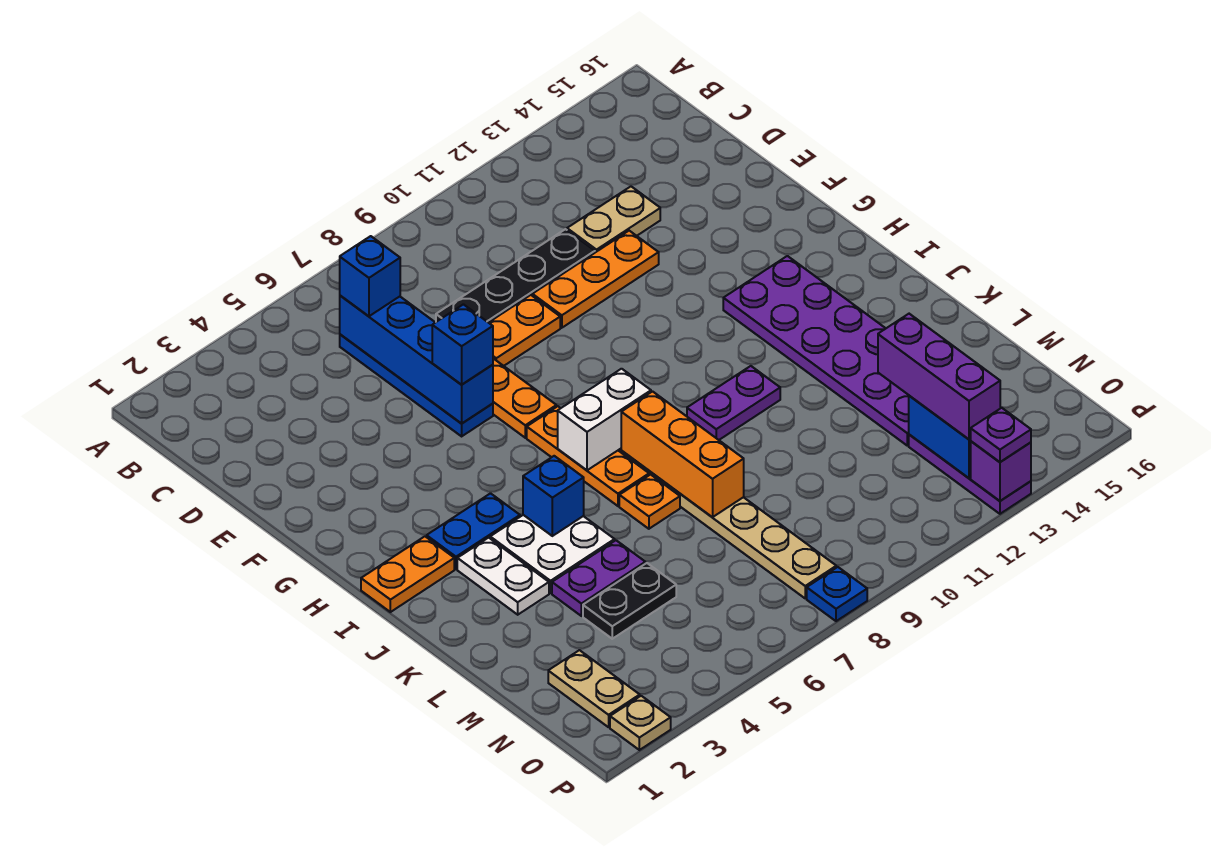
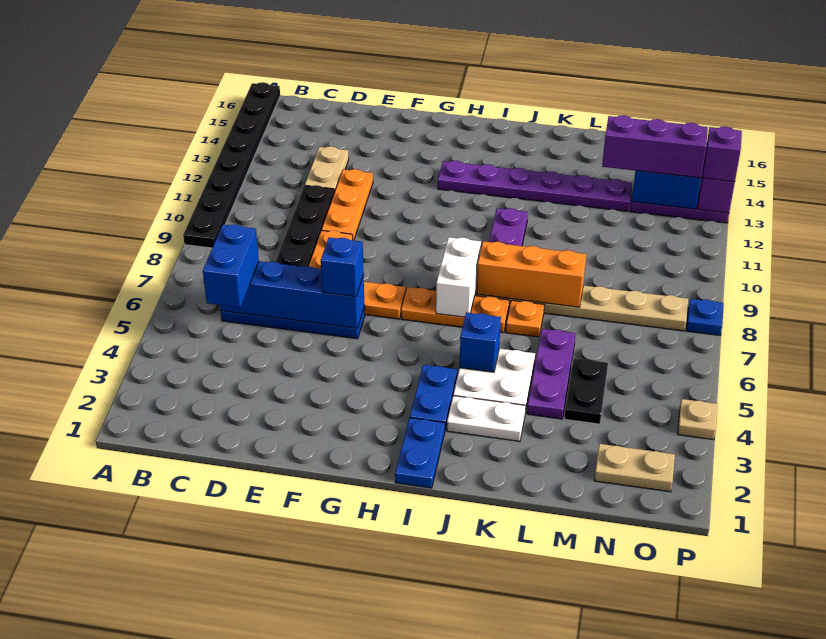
none -> black 1x8 plate [183,82,280,248]
blue 1x1 brick [340,236,400,316] -> blue 1x2 brick [203,225,259,307]
purple 2x6 plate [723,256,909,445] -> purple 1x6 plate [438,161,632,211]
orange 1x2 plate [361,537,454,612] -> blue 1x2 plate [395,418,445,488]
purple 1x2 plate [552,540,645,616] -> purple 1x3 plate [527,329,576,419]
tan 1x1 plate [610,696,671,750] -> tan 1x1 plate moved to [678,399,718,440]
purple 1x1 plate [971,408,1031,462] -> purple 1x1 brick [703,127,742,182]

